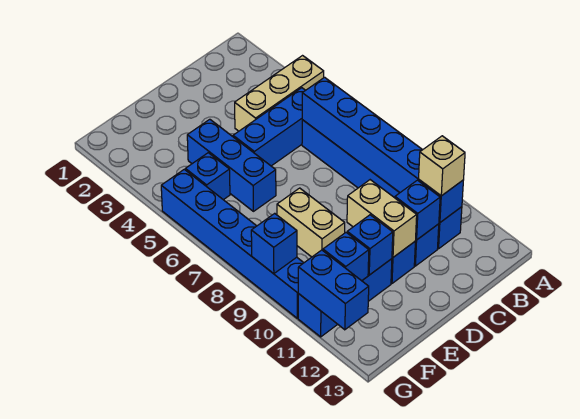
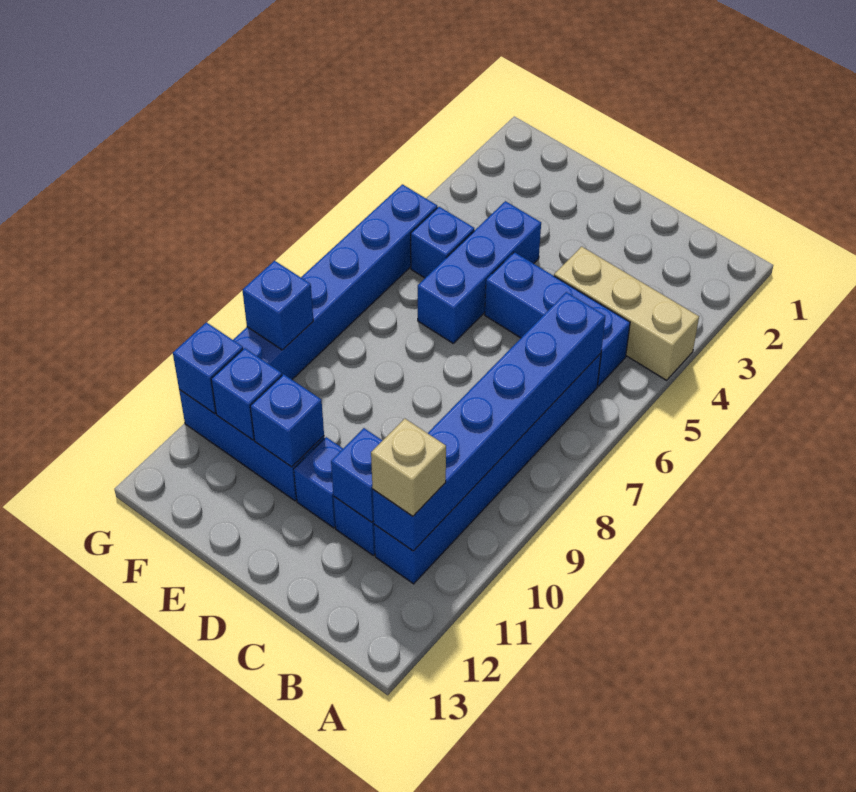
tan 1x2 brick [347,180,417,257] -> none
tan 1x2 brick [277,188,345,257] -> none
blue 1x2 brick [298,250,369,330] -> blue 1x1 brick [173,322,243,414]

